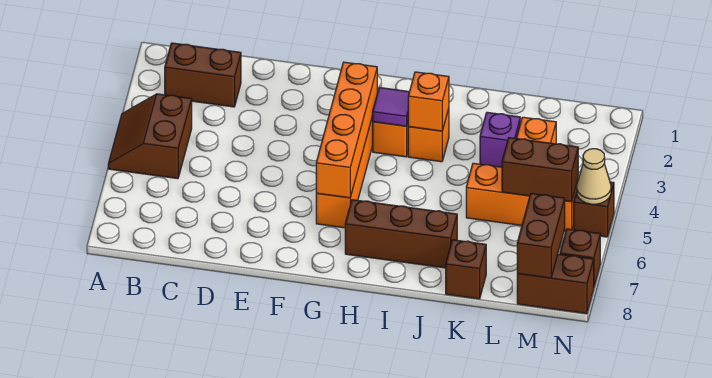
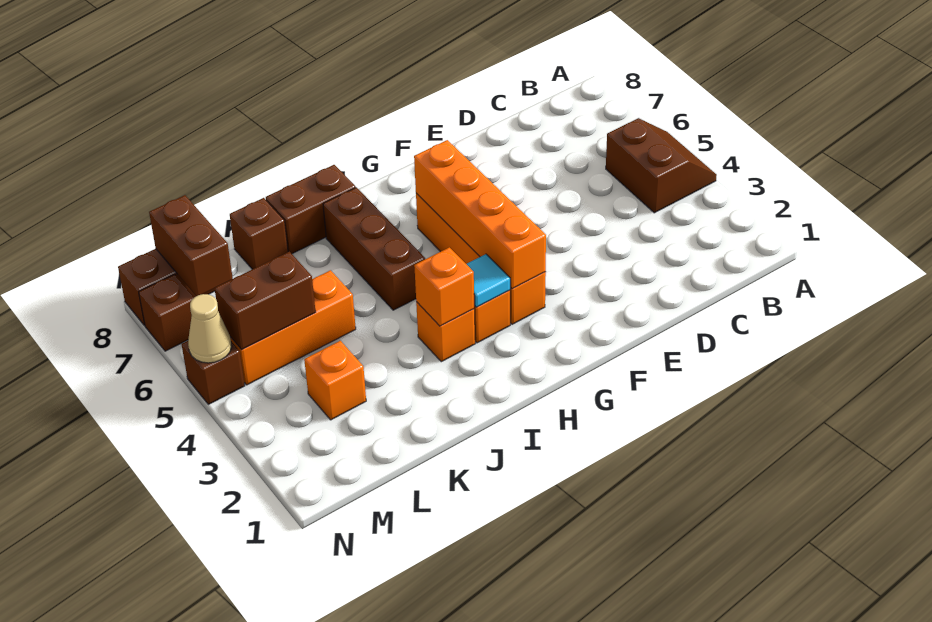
brown 1x2 brick [165,43,241,107] -> brown 1x2 brick moved to [266,165,356,254]
purple 1x1 tile [373,87,409,126] -> cyan 1x1 tile [467,254,510,307]
brown 1x3 brick [345,200,457,268] -> brown 1x3 brick turned to [323,187,425,310]
purple 1x1 brick [480,112,520,167] -> none

